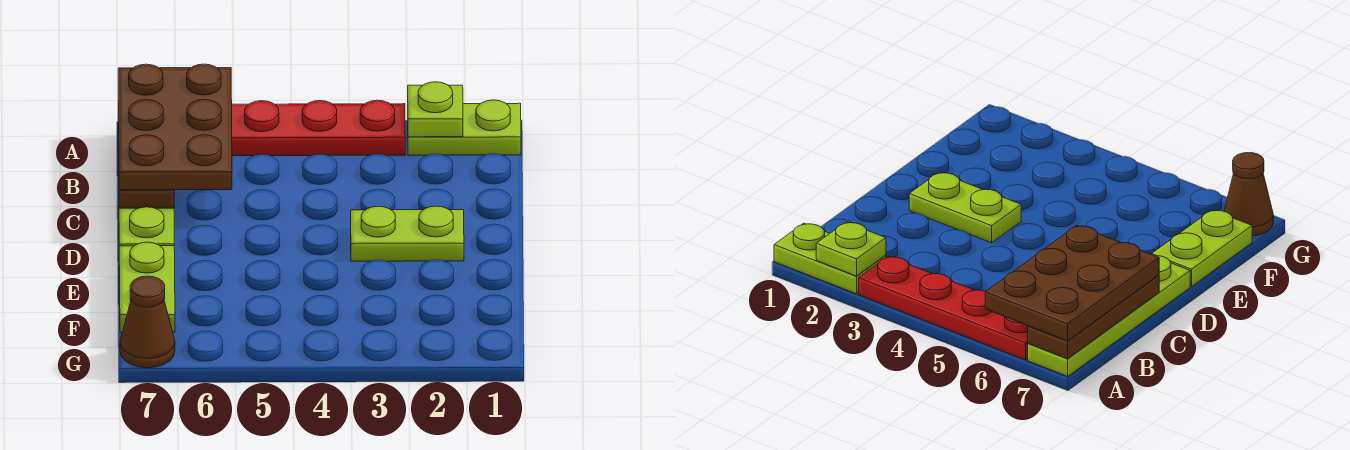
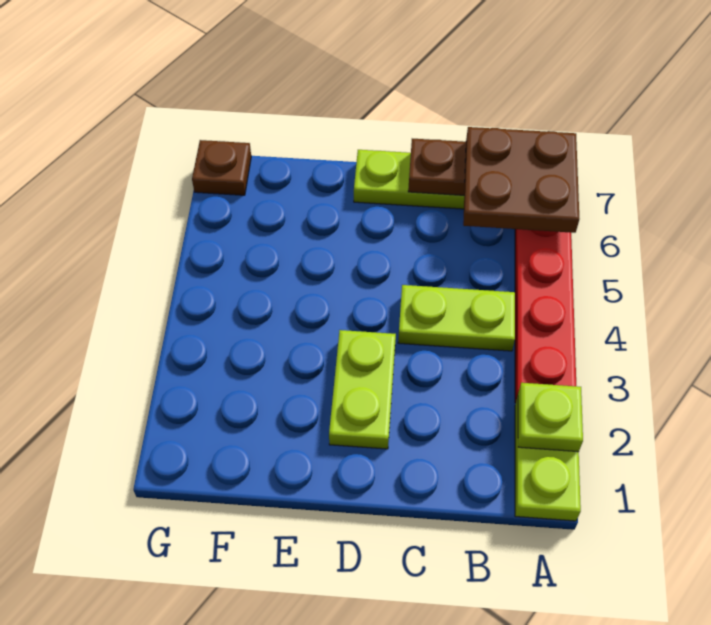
brown 2x3 plate [118,64,232,190] -> brown 2x2 plate [463,127,579,233]
lime 1x2 plate [119,242,175,333] -> lime 1x2 plate moved to [398,285,515,351]
brown 1x1 cone [120,276,175,368] -> brown 1x1 plate [192,140,251,195]

